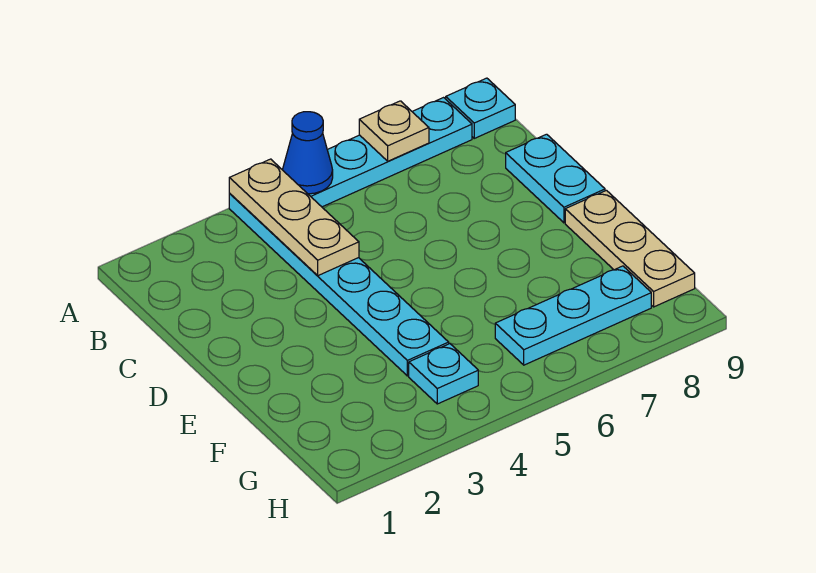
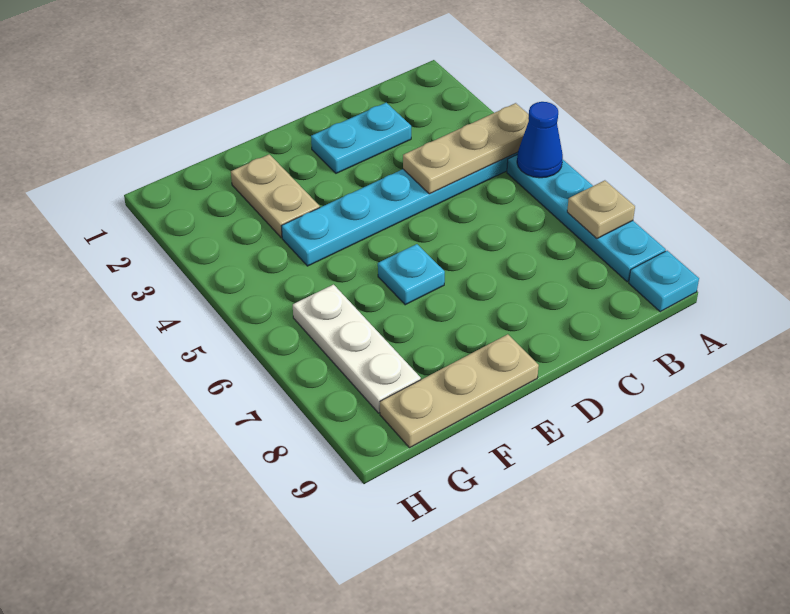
cyan 1x2 plate [506,134,605,223] -> cyan 1x2 plate moved to [311,103,411,173]
none -> tan 1x2 plate [231,154,320,238]
cyan 1x1 plate [409,344,478,404] -> cyan 1x1 plate moved to [378,244,445,305]
cyan 1x3 plate [495,266,651,365] -> white 1x3 plate [293,285,421,413]

